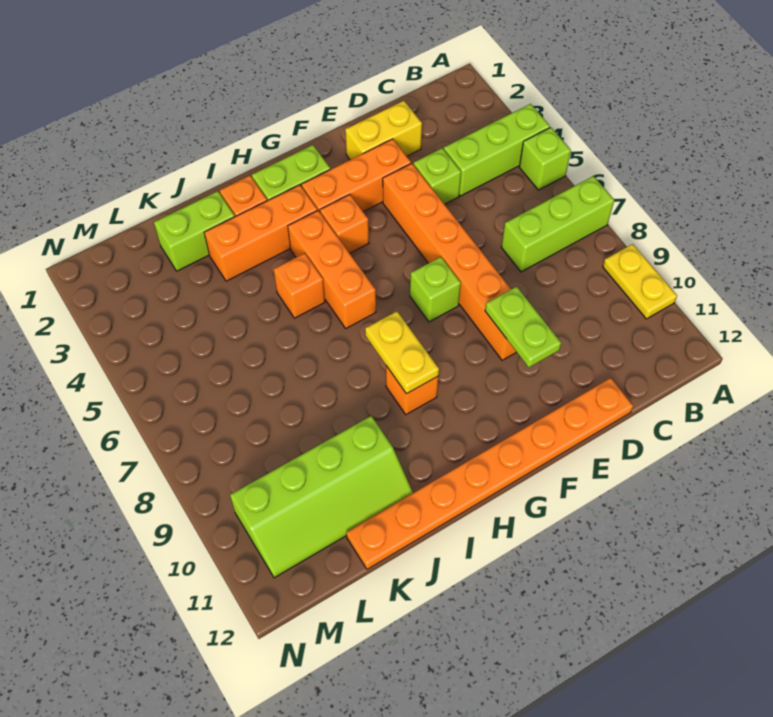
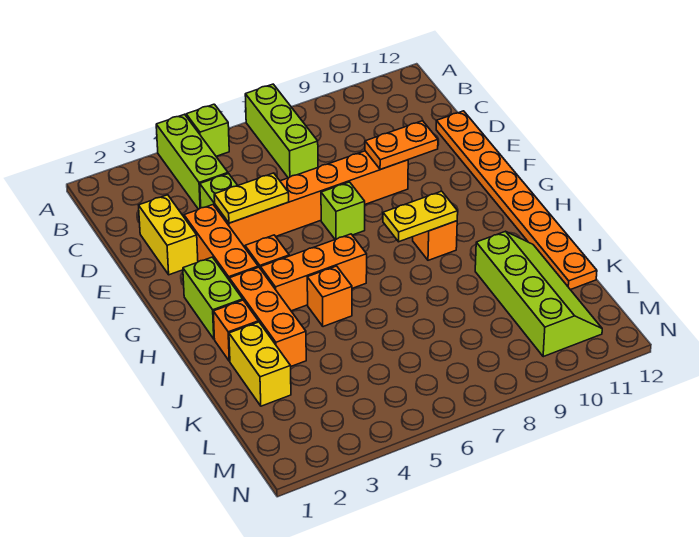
yellow 1x2 plate [603,244,677,319] -> yellow 1x2 plate moved to [214,173,289,223]
lime 1x2 plate [485,287,561,367] -> orange 1x2 plate [365,121,438,170]
lime 1x2 brick [154,191,235,271] -> yellow 1x2 brick [229,322,291,406]

